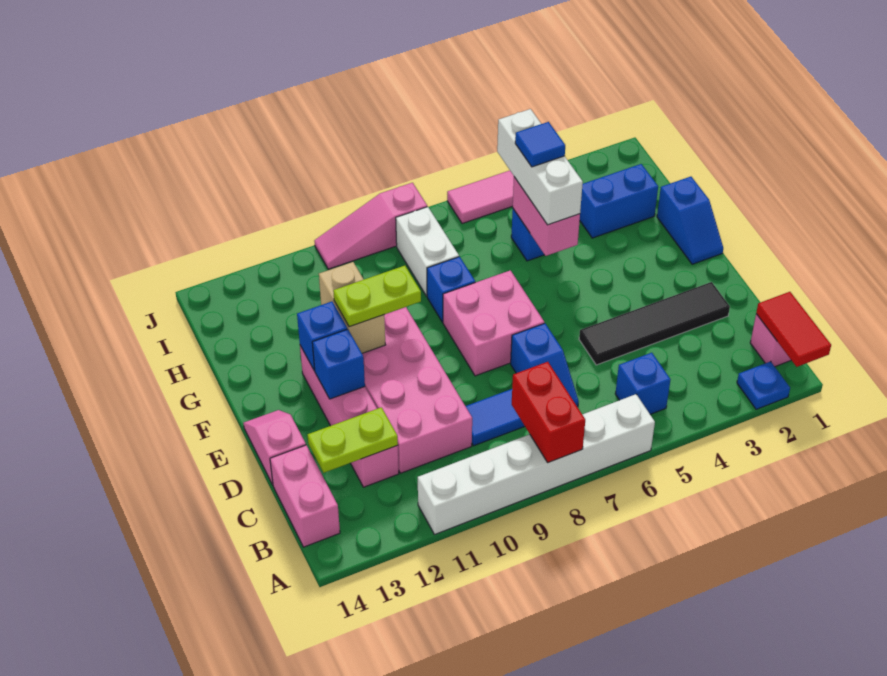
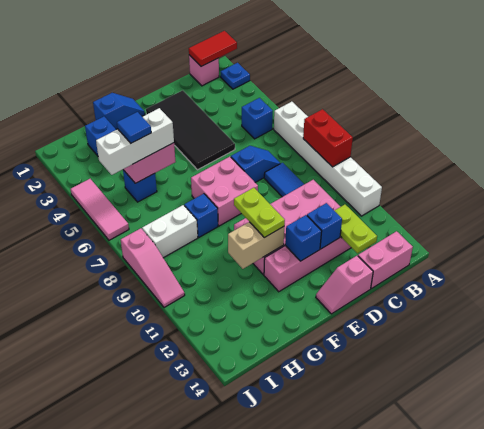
red 1x2 brick [512,362,585,463] -> red 1x2 brick turned to [303,109,353,167]
black 1x4 tile [579,282,730,365] -> black 2x4 tile [146,90,235,170]
blue 1x1 brick [297,302,347,370] -> blue 1x1 brick moved to [307,203,342,249]

